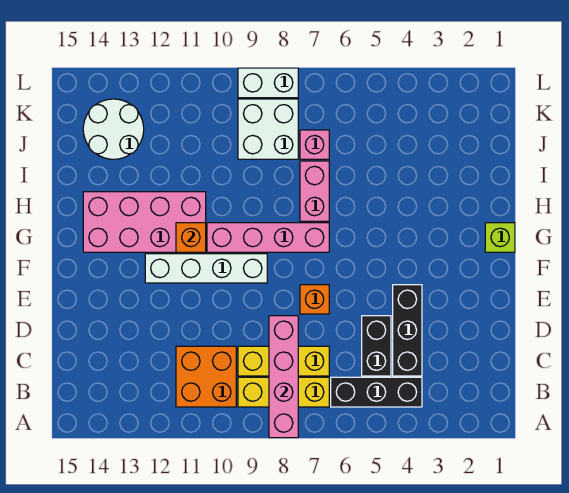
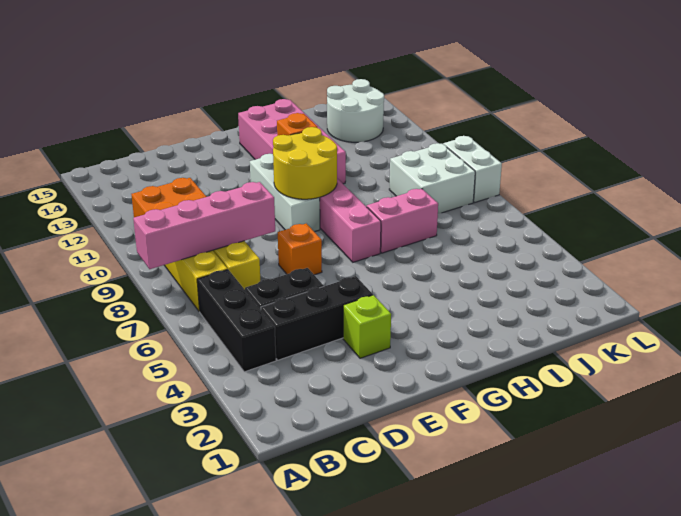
white 1x4 brick [145,254,267,283] -> white 1x3 brick [250,154,320,232]
none -> yellow 2x2 round brick [273,127,337,199]
lime 1x1 brick [485,223,515,252] -> lime 1x1 brick moved to [343,295,391,358]
pink 1x1 brick [300,130,329,159] -> none

